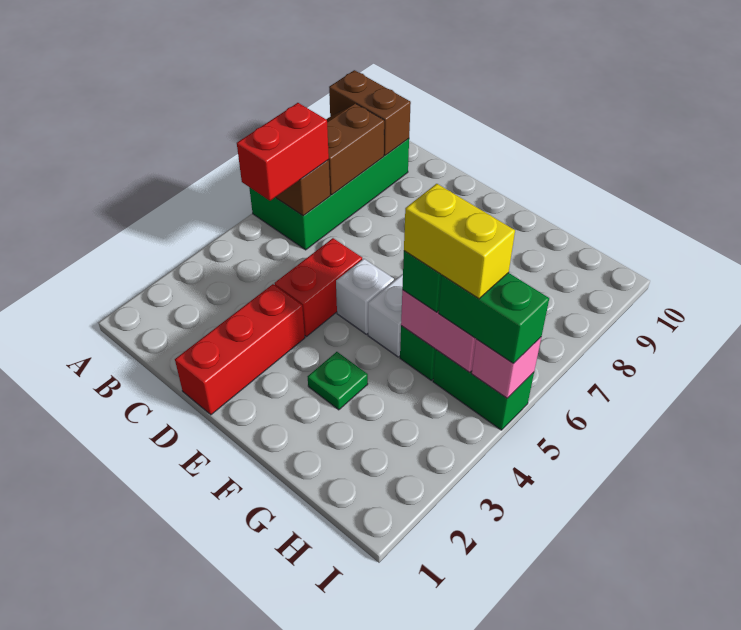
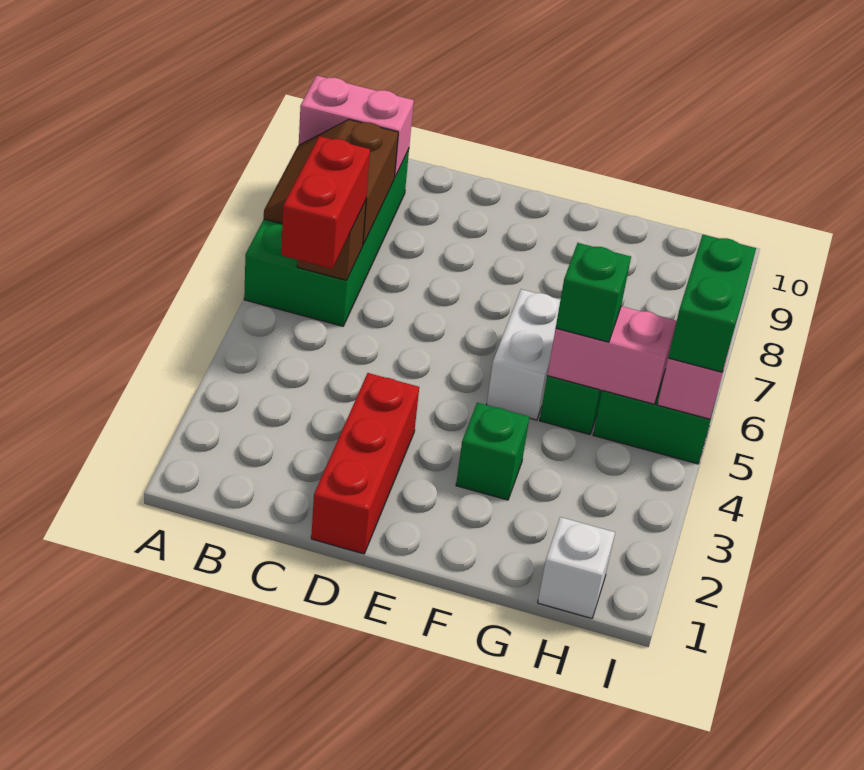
brown 1x2 brick [329,70,411,156] -> pink 1x2 brick [299,76,414,178]
red 1x2 brick [275,238,362,337] -> none
white 1x1 brick [336,259,394,334] -> white 1x1 brick moved to [538,517,615,618]
green 1x1 plate [308,352,368,410] -> green 1x1 brick [456,403,529,500]
yellow 1x2 brick [404,184,515,299] -> none
green 1x2 brick [439,273,549,363] -> green 1x2 brick turned to [668,235,756,372]

